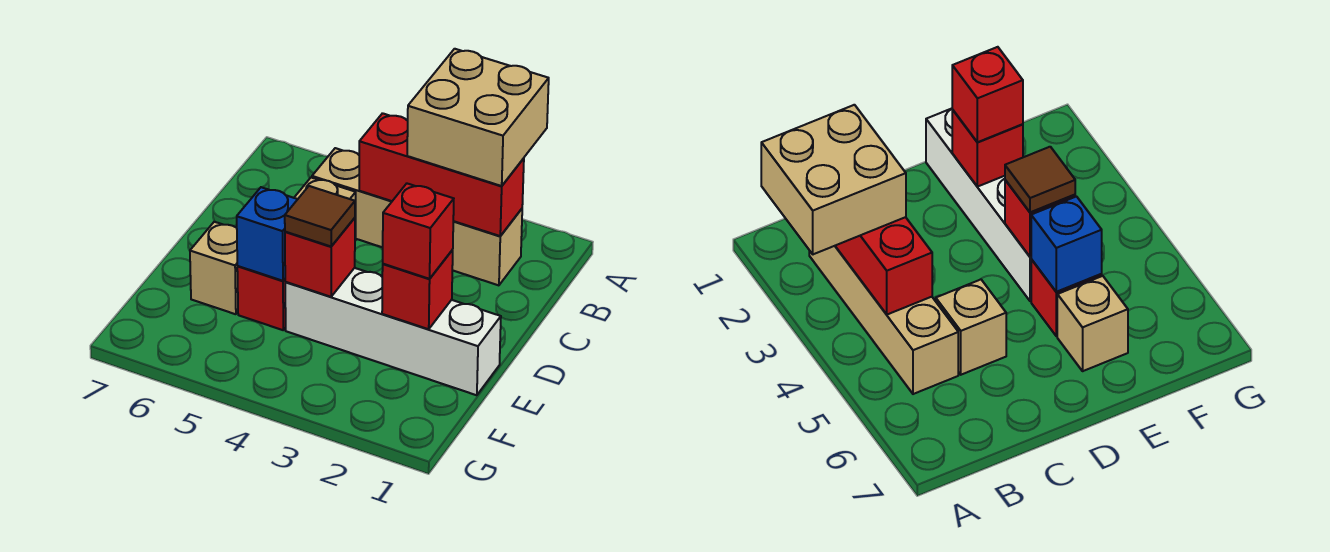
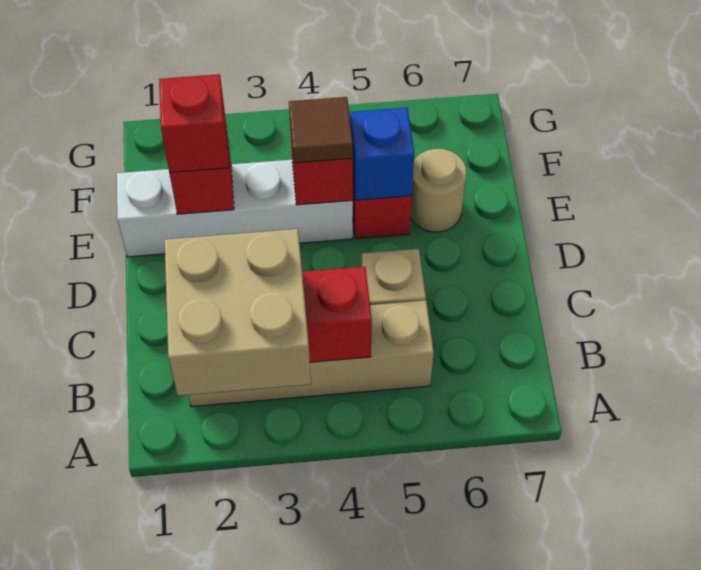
tan 1x1 brick [190,222,238,314] -> tan 1x1 round brick [410,149,466,232]

